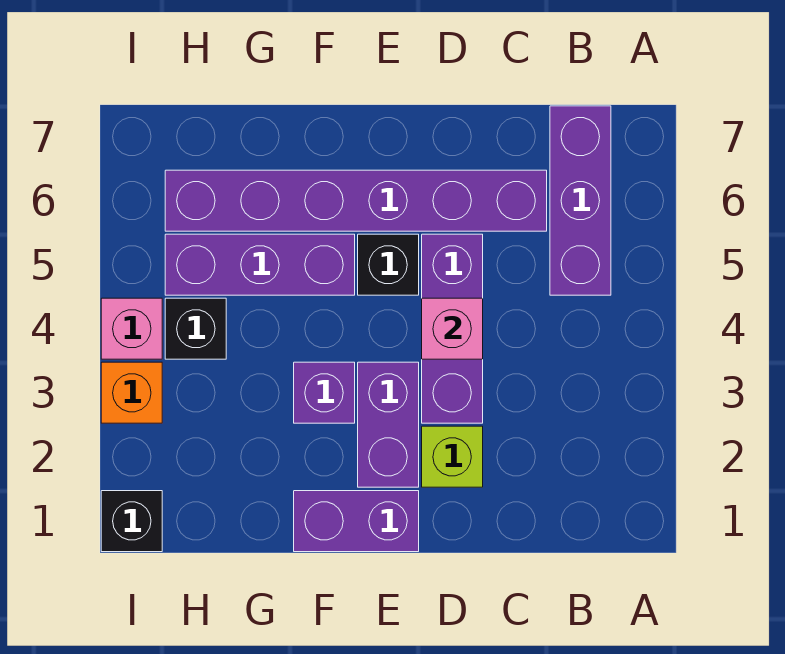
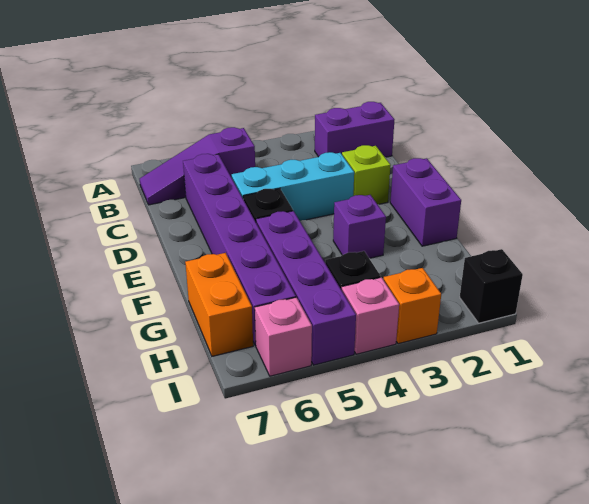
purple 1x3 brick [550,106,611,295] -> purple 1x3 slope [140,127,255,205]
purple 1x3 brick [422,234,483,423] -> cyan 1x3 brick [232,152,354,221]
pink 1x1 brick [422,298,483,359] -> pink 1x1 brick moved to [255,297,312,376]
purple 1x2 brick [358,362,419,487] -> purple 1x2 brick moved to [315,102,395,157]
purple 1x3 brick [165,234,355,295] -> purple 1x4 brick [256,211,356,365]
none -> orange 1x2 brick [185,253,253,356]

